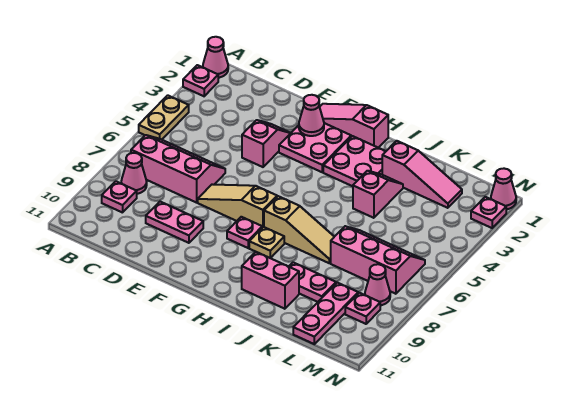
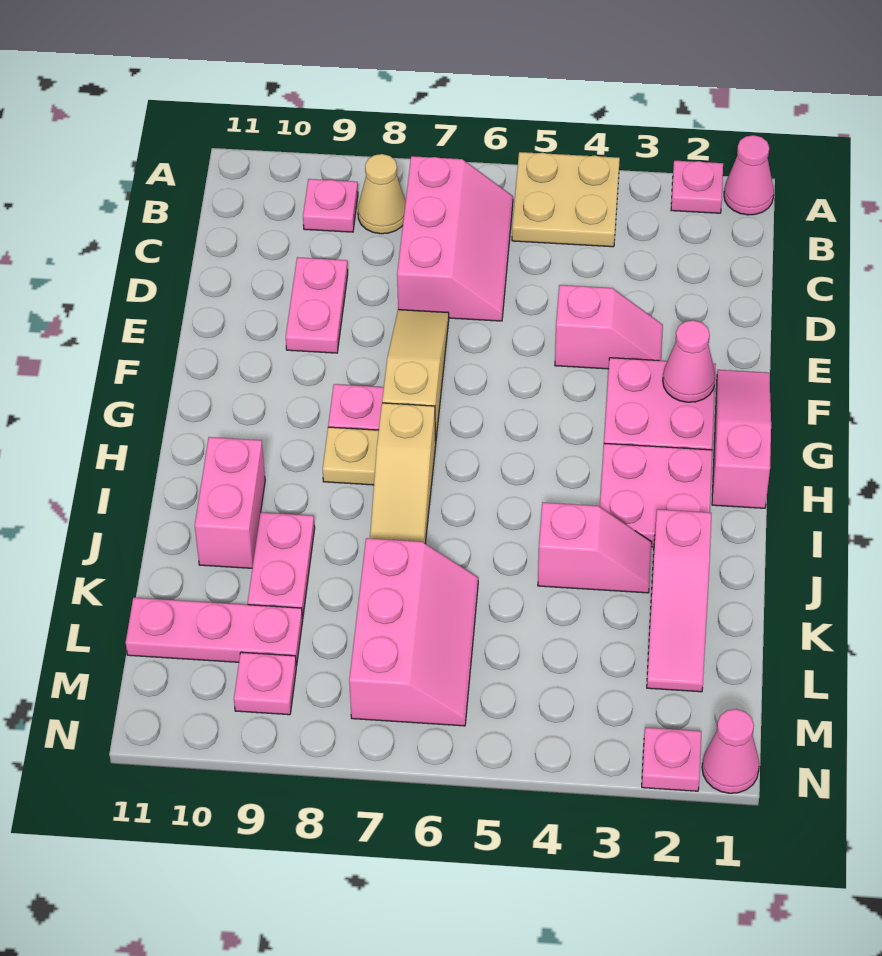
tan 1x2 plate [139,95,189,140] -> tan 2x2 plate [512,152,620,247]
pink 1x1 cone [121,153,147,194] -> tan 1x1 cone [358,154,406,234]
pink 1x1 cone [365,264,390,305] -> none

